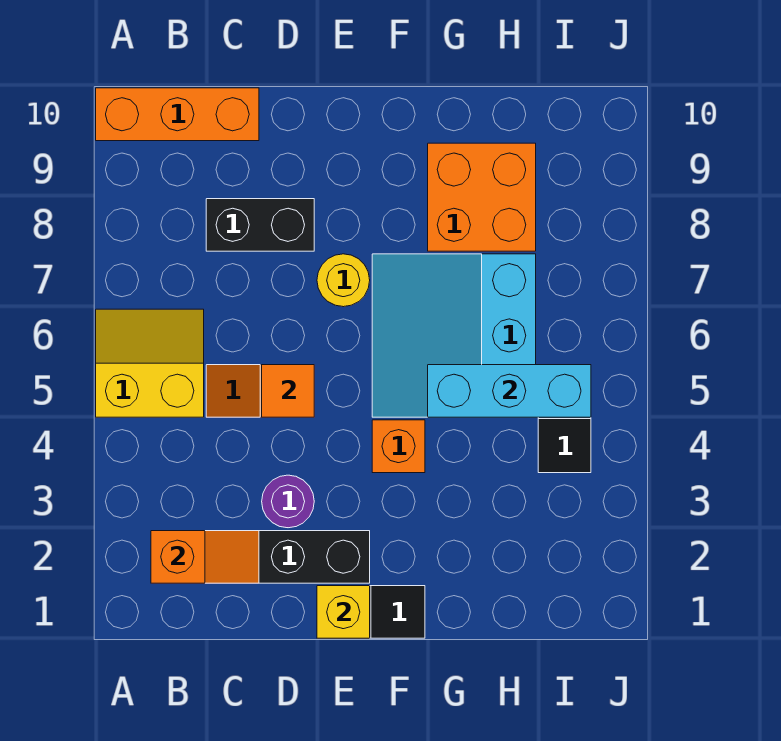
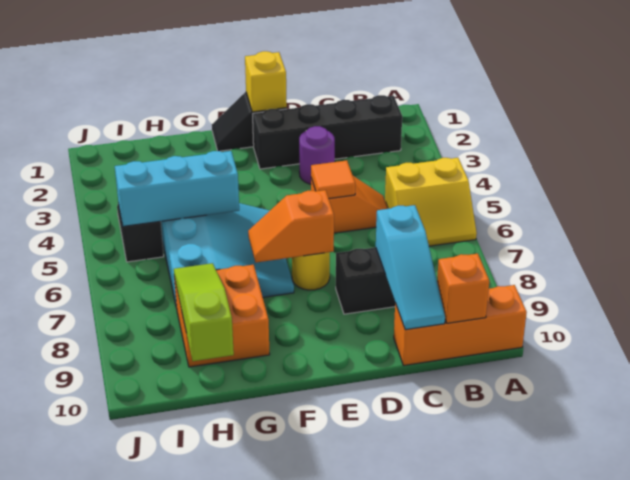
orange 1x2 slope [151,531,259,583] -> orange 1x2 slope moved to [248,190,334,262]
none -> cyan 1x3 slope [376,205,445,330]
orange 1x1 brick [372,420,425,473] -> orange 1x1 brick moved to [437,254,489,323]
none -> lime 1x3 slope [174,263,234,361]

